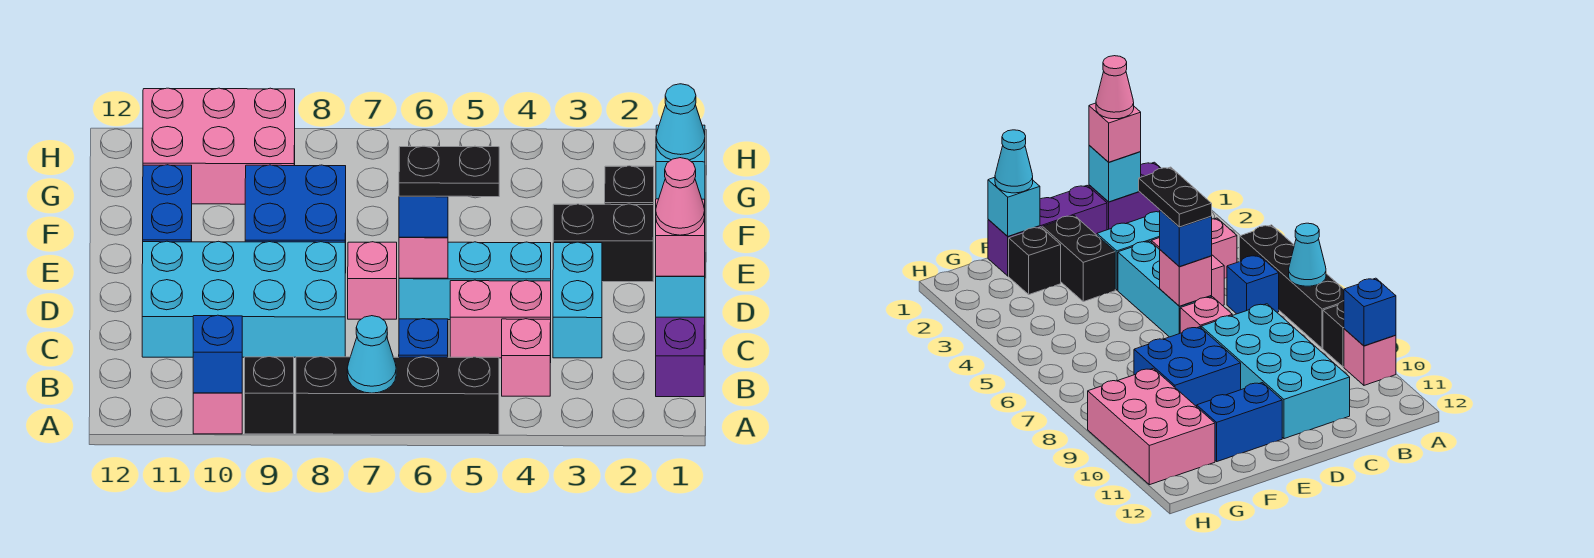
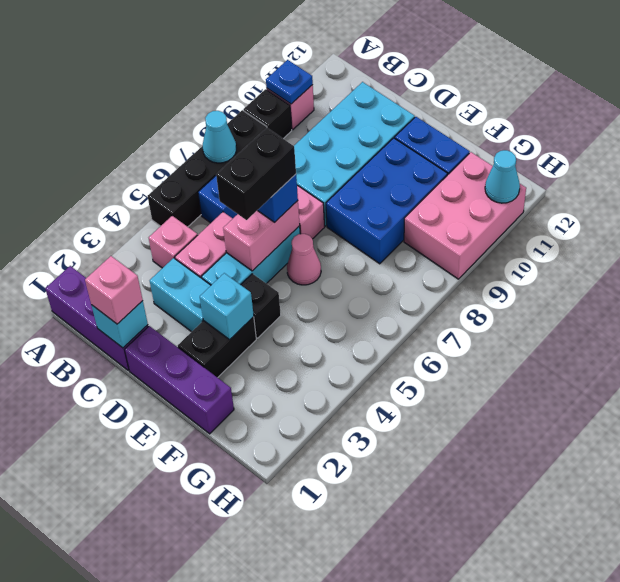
blue 1x1 brick [193,315,242,393] -> blue 1x1 plate [266,60,313,104]
purple 1x2 brick [656,317,705,397] -> purple 1x3 brick [45,266,148,370]
pink 1x1 cone [656,158,705,235] -> pink 1x1 cone moved to [287,234,321,285]
black 1x2 plate [399,146,499,197] -> black 1x2 brick [216,128,296,220]
pink 1x1 brick [399,237,448,278] -> pink 1x2 brick [223,201,300,271]
blue 2x2 brick [245,165,346,273] -> blue 2x3 brick [326,138,447,264]
cyan 1x1 brick [656,125,705,200] -> cyan 1x1 brick moved to [200,273,254,340]
cyan 1x1 cone [656,84,705,160] -> cyan 1x1 cone moved to [485,150,520,203]
black 1x1 brick [605,166,654,205] -> black 1x1 brick moved to [241,274,281,338]

